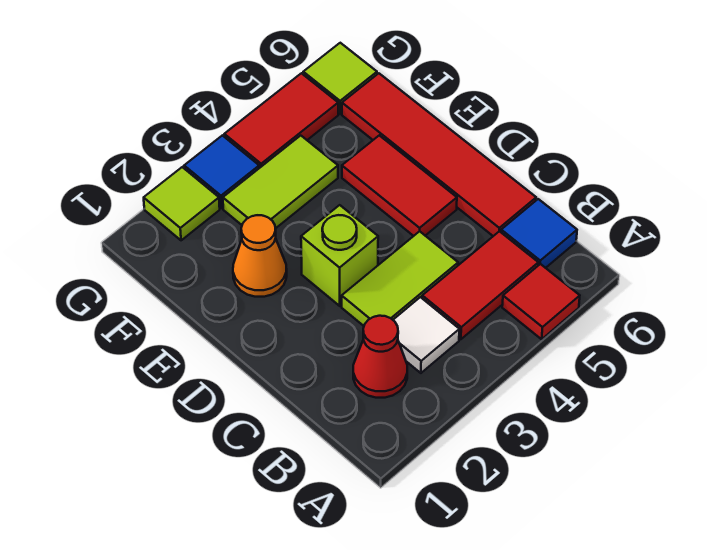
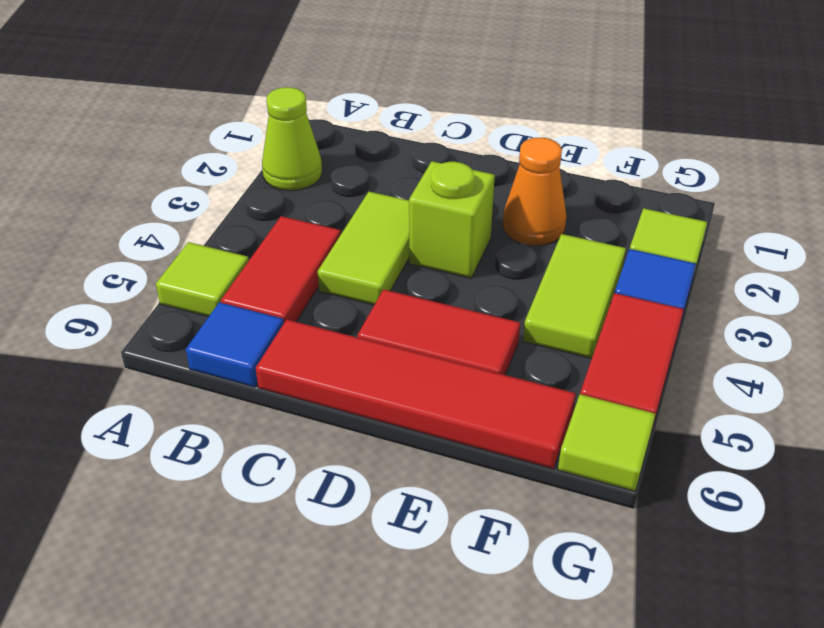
none -> lime 1x1 cone [262,87,322,191]
red 1x1 tile [502,264,580,339] -> lime 1x1 tile [156,242,249,317]
red 1x1 cone [353,316,407,398] -> none
white 1x1 tile [393,297,459,373] -> none

